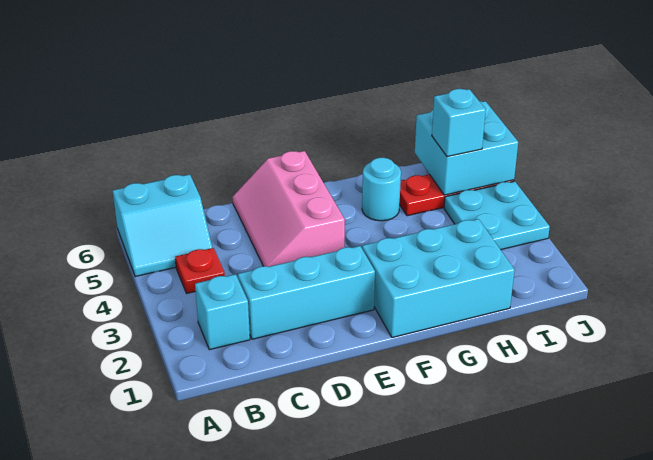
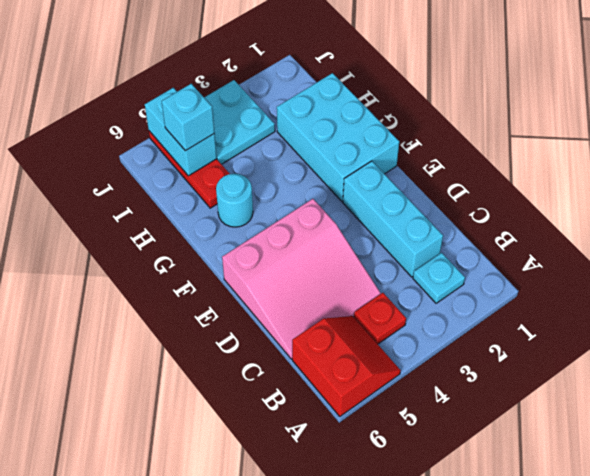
cyan 2x2 slope [113,174,212,277] -> red 2x2 slope [292,316,401,416]
cyan 1x1 brick [195,274,250,350] -> cyan 1x1 plate [413,253,465,303]
pink 2x3 slope [233,151,345,267] -> pink 3x3 slope [222,199,381,359]
cyan 2x2 brick [415,101,518,195] -> cyan 1x2 brick [145,88,217,176]

